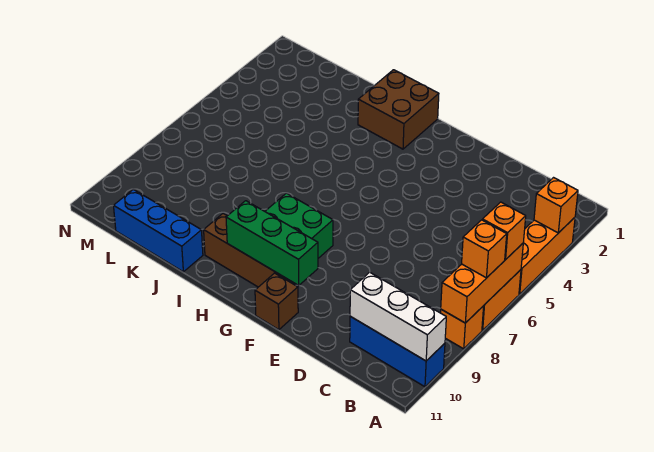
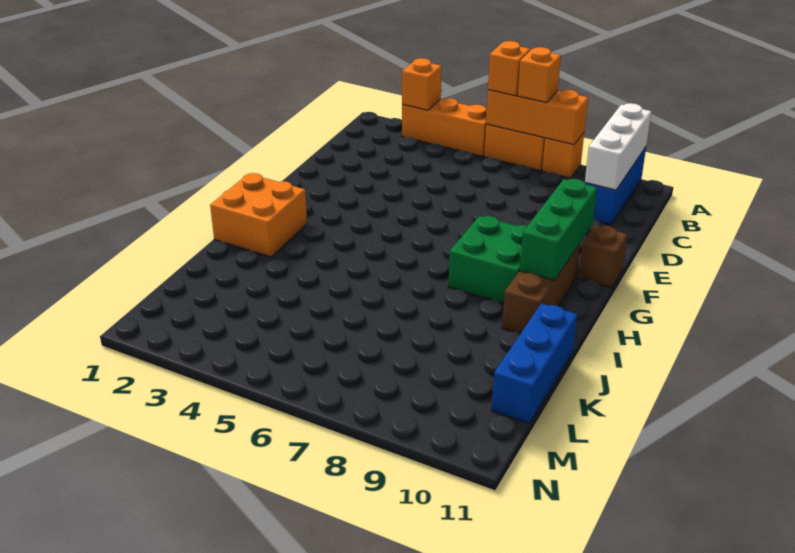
brown 2x2 brick [358,70,439,149] -> orange 2x2 brick [210,173,307,257]

